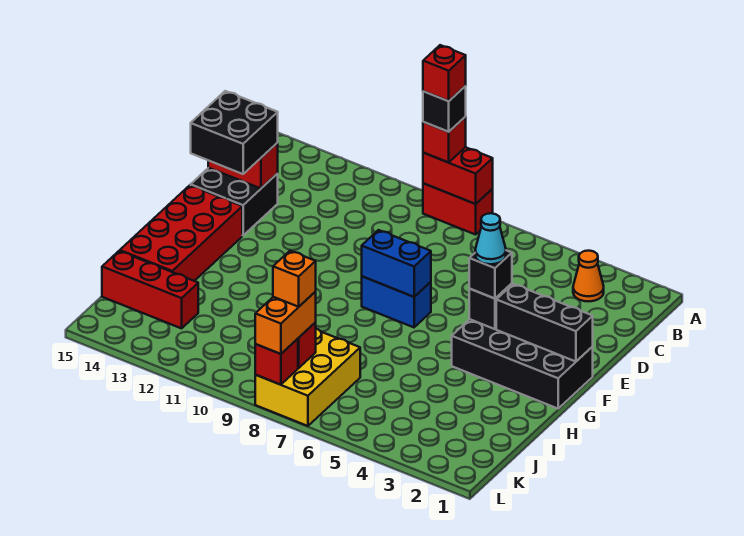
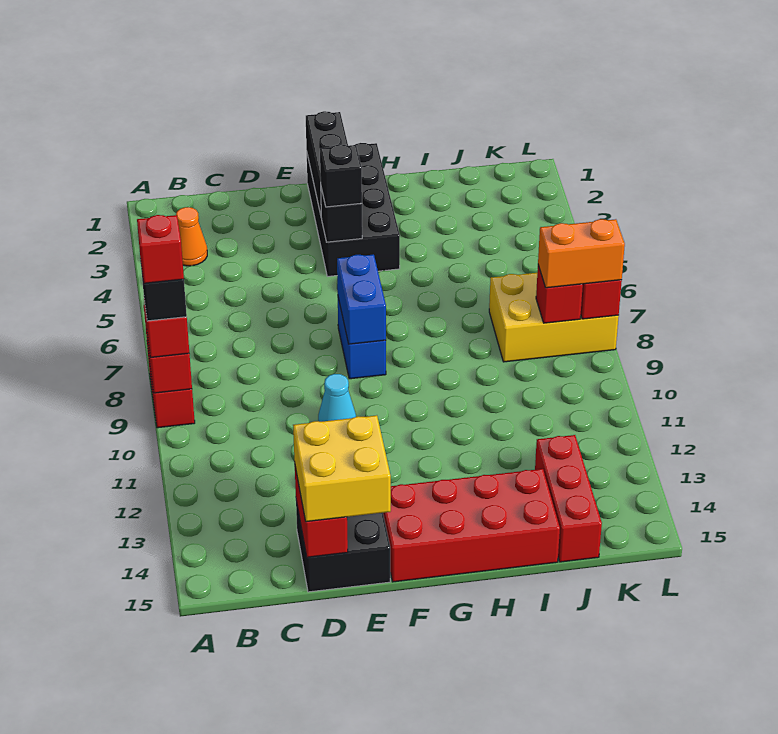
black 2x2 brick [191,91,278,174] -> yellow 2x2 brick [293,415,391,522]
cyan 1x1 cone [475,213,506,264] -> cyan 1x1 cone moved to [318,374,356,422]
orange 1x1 brick [273,251,316,307] -> none

